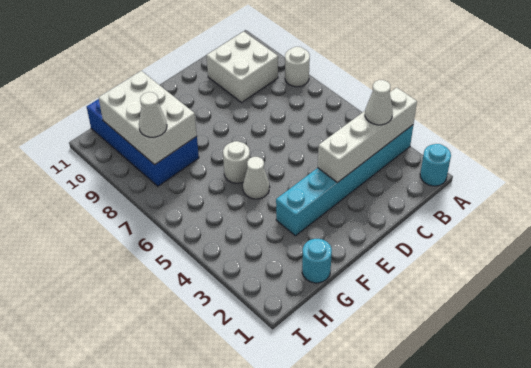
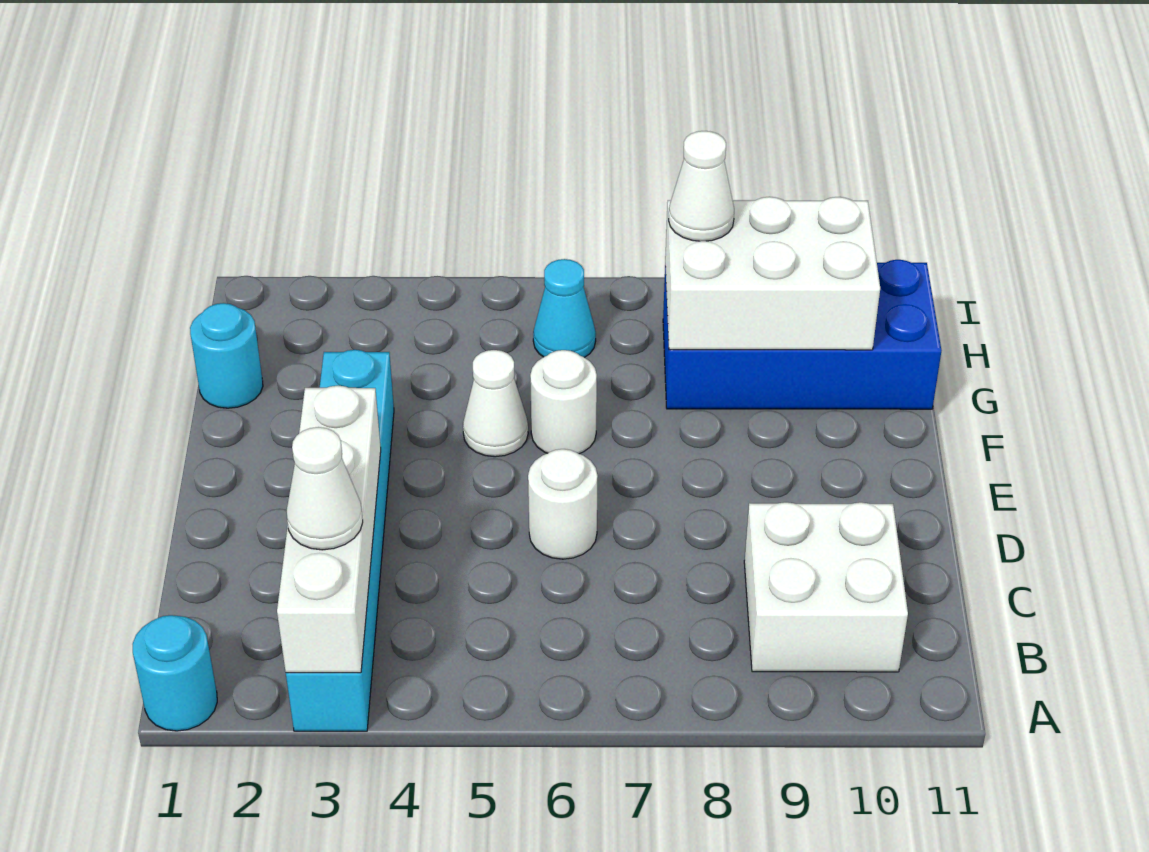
white 1x1 round brick [285,47,310,87] -> white 1x1 round brick moved to [528,449,598,559]
none -> cyan 1x1 cone [533,259,596,357]

